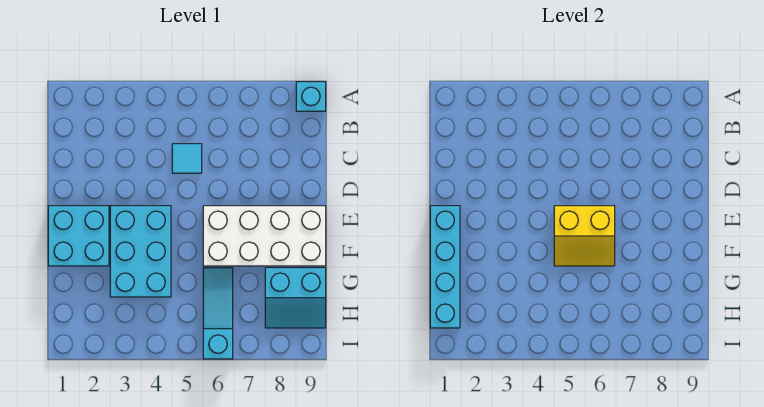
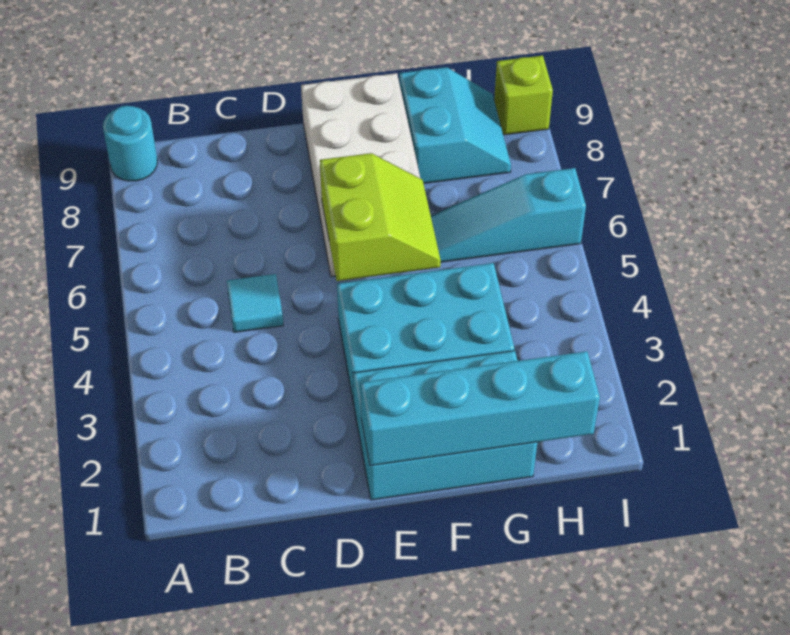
cyan 1x1 brick [296,82,326,111] -> cyan 1x1 round brick [103,106,157,181]
cyan 2x2 brick [48,206,109,266] -> cyan 2x3 brick [353,351,537,500]
yellow 2x2 slope [554,206,615,266] -> lime 2x2 slope [320,153,441,281]
none -> lime 1x1 brick [494,56,553,135]

